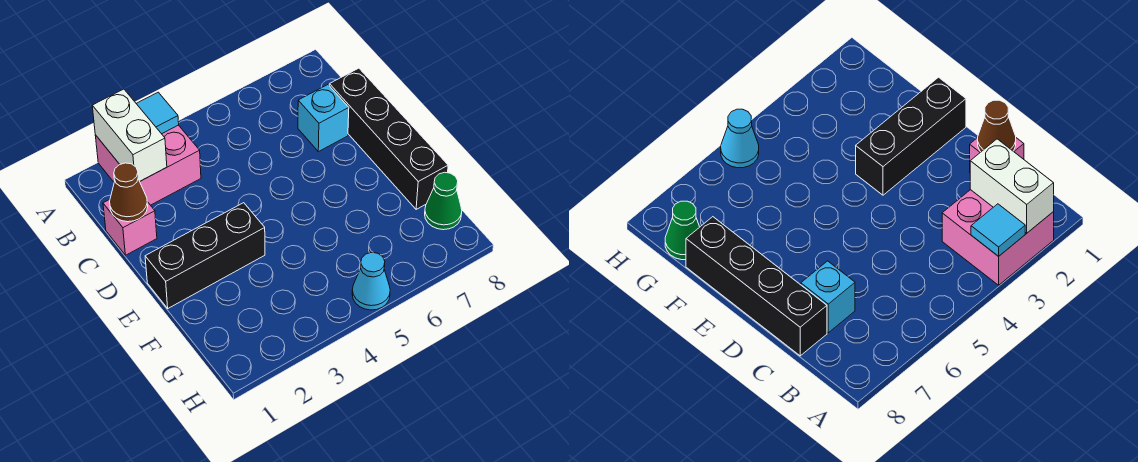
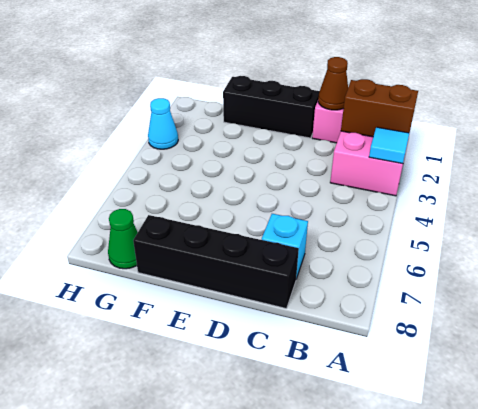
white 1x2 brick [92,89,167,181] -> brown 1x2 brick [341,79,418,137]
black 1x3 brick [145,203,265,308] -> black 1x3 brick turned to [223,76,320,138]
cyan 1x1 cone [352,252,390,310] -> cyan 1x1 cone moved to [148,98,178,149]

